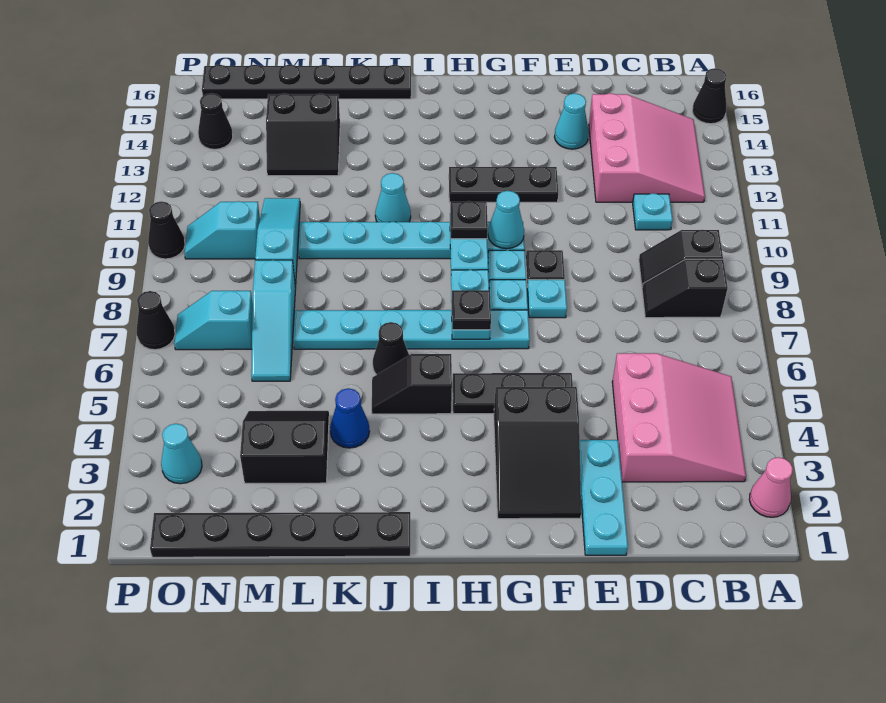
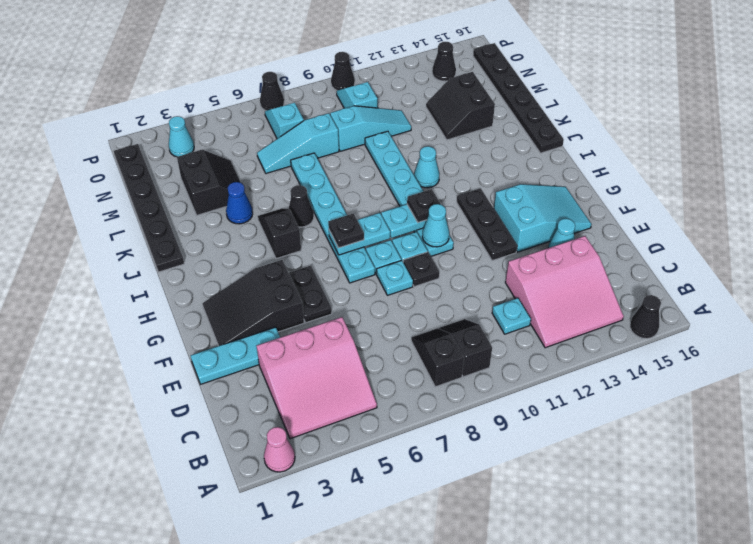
black 1x3 plate [453,373,573,414] -> black 1x2 plate [289,266,332,323]
none -> cyan 2x3 slope [494,184,592,252]

